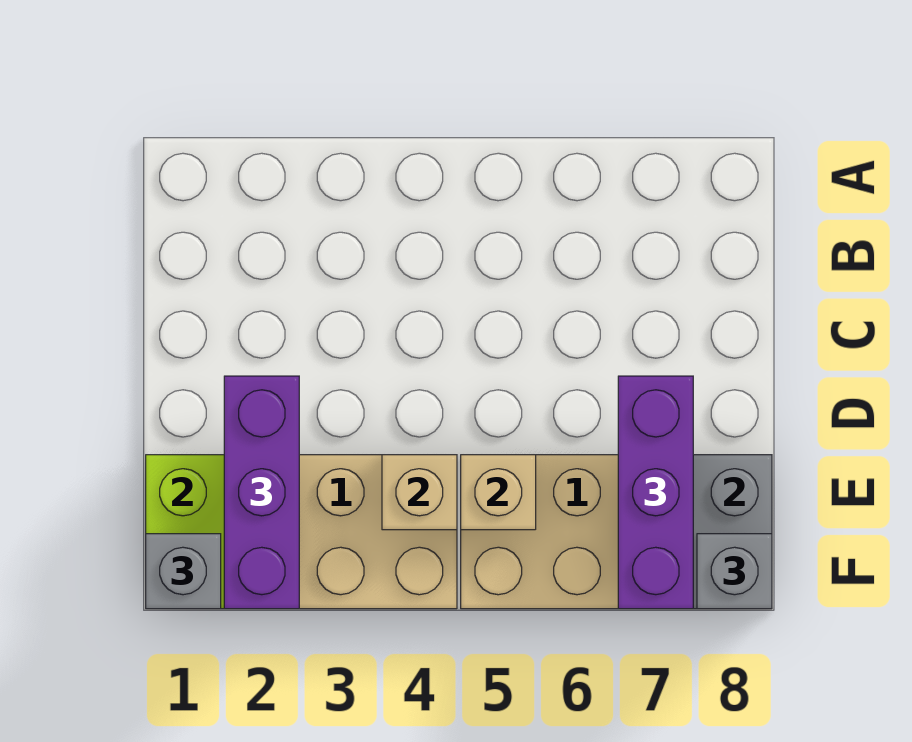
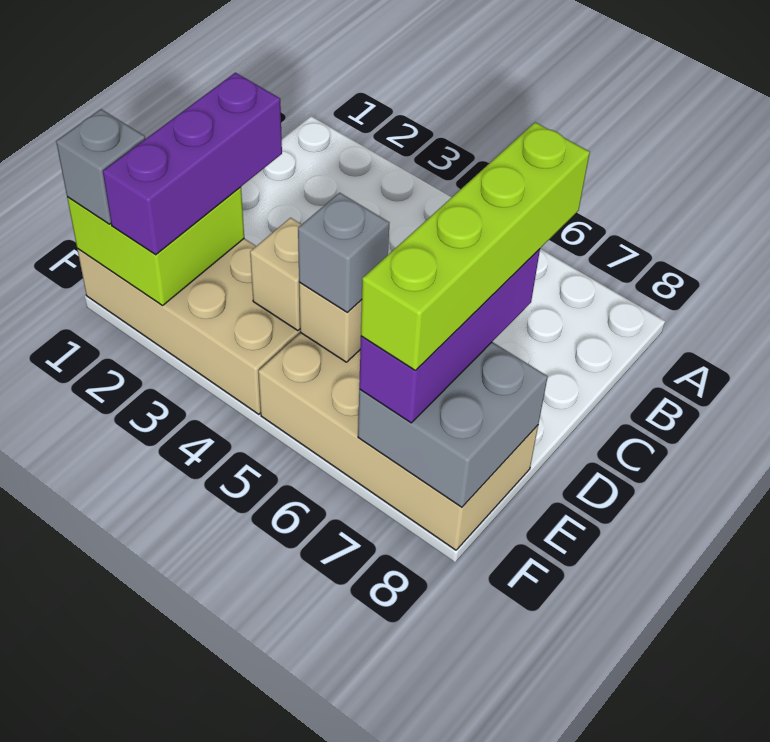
none -> lime 1x4 brick [361,122,590,370]
grey 1x1 brick [697,534,772,609] -> grey 1x1 brick moved to [298,193,389,313]

